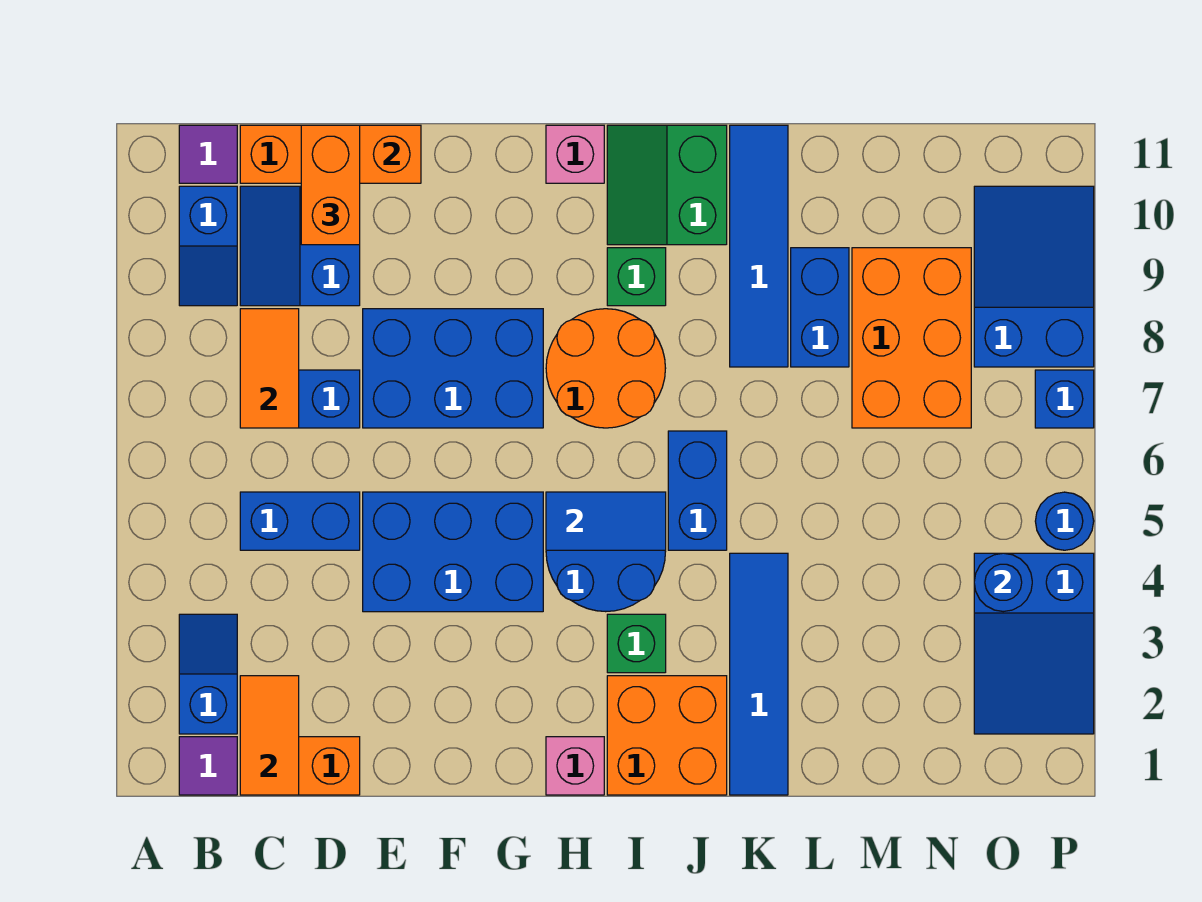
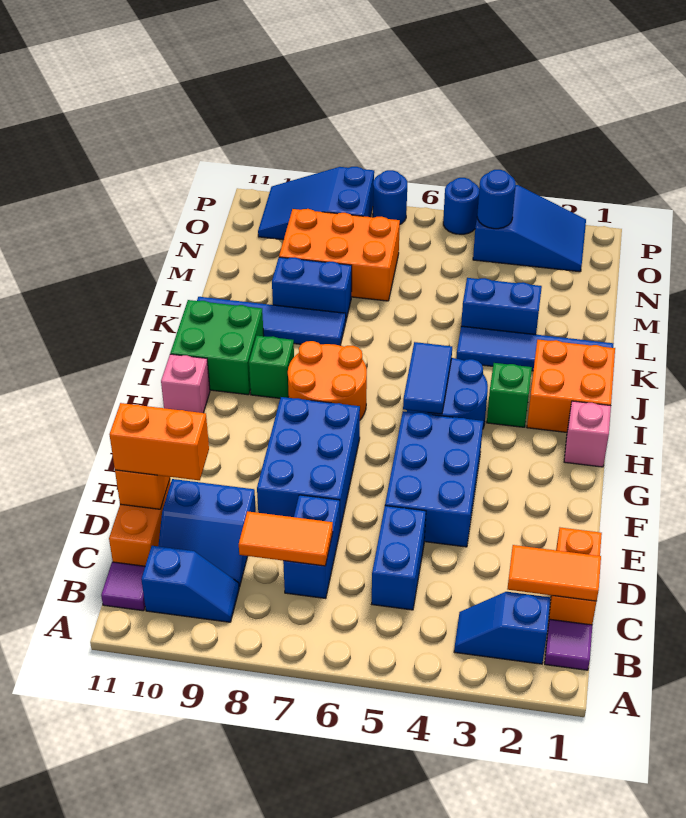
green 2x2 slope [607,125,727,245] -> green 2x2 brick [170,300,264,395]
blue 1x2 brick [668,431,727,550] -> blue 1x2 brick moved to [461,278,542,335]
blue 1x1 brick [1035,370,1094,428] -> blue 1x1 round brick [373,170,407,224]

